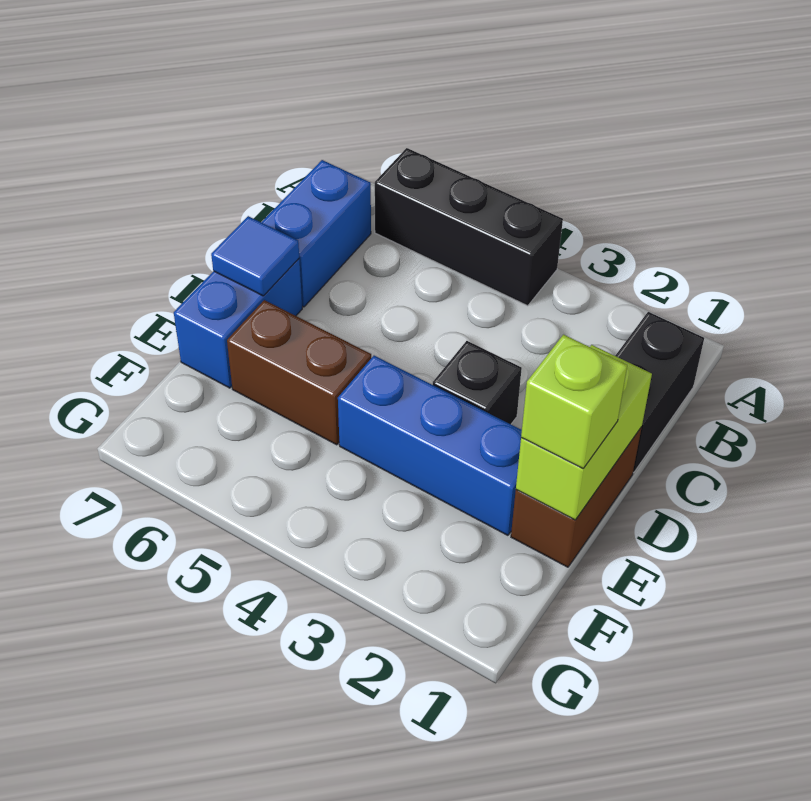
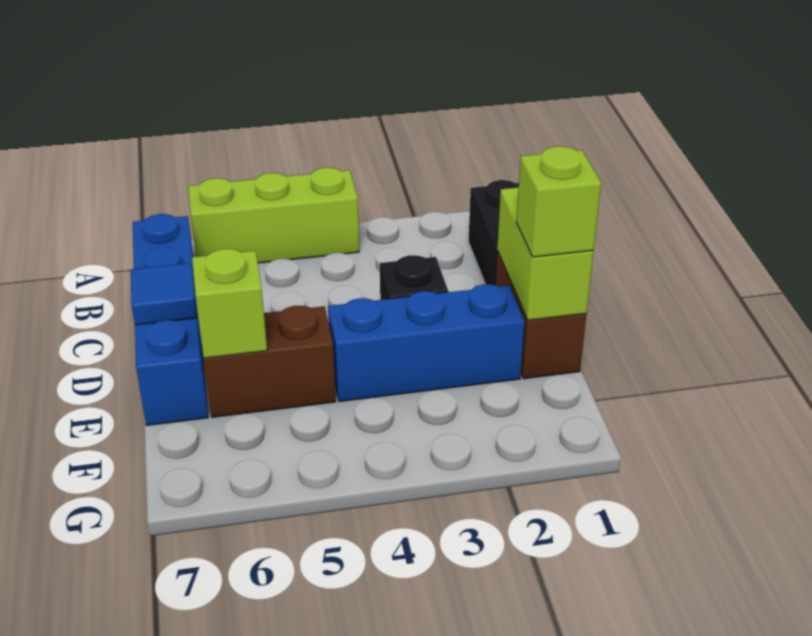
black 1x3 brick [375,148,563,306] -> lime 1x3 brick [188,168,359,263]
none -> lime 1x1 brick [192,249,267,358]

